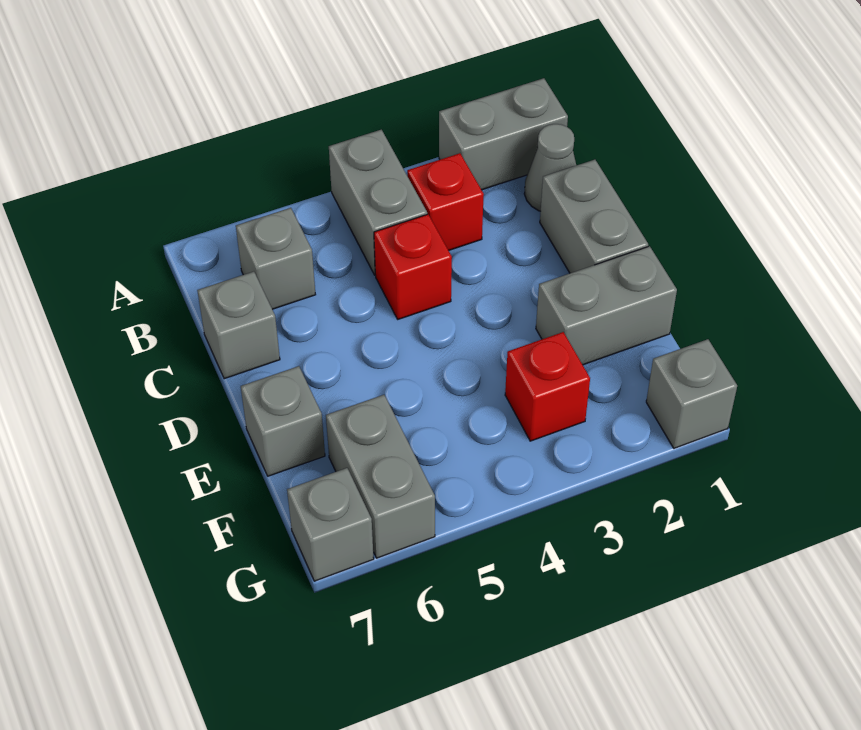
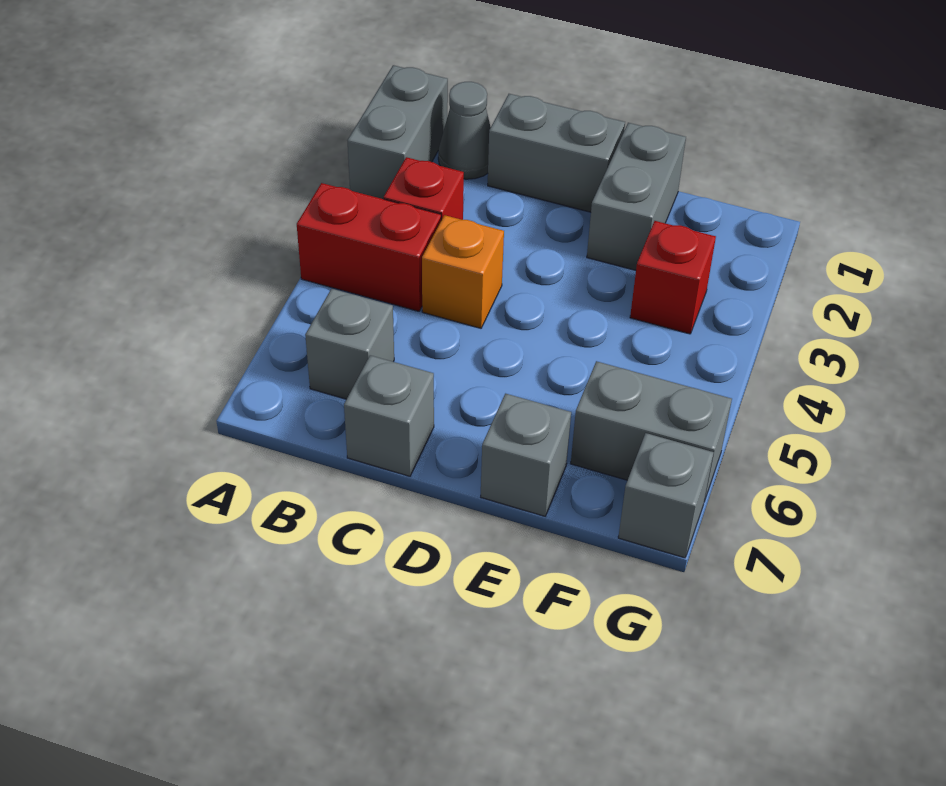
grey 1x2 brick [329,130,427,275] -> red 1x2 brick [297,183,441,311]
red 1x1 brick [374,214,452,319] -> orange 1x1 brick [422,215,504,328]
grey 1x1 brick [646,339,737,448] -> none

